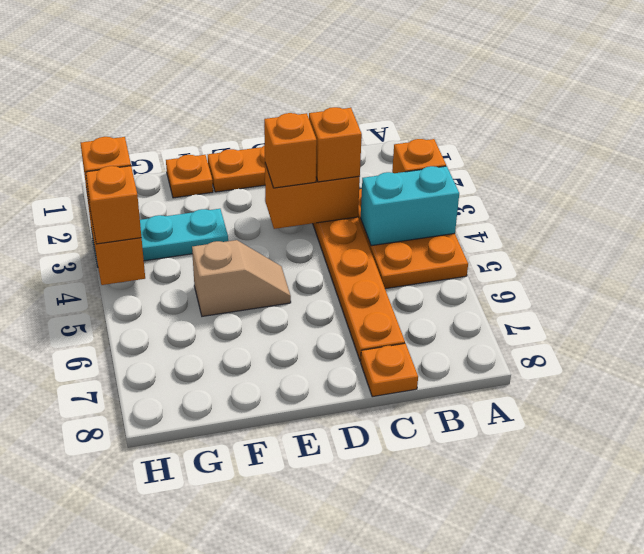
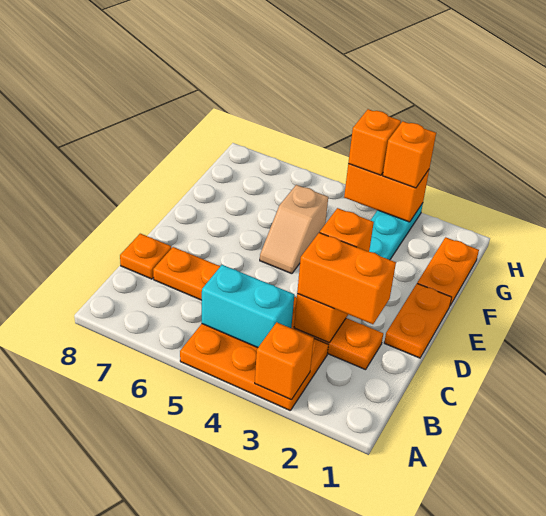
cyan 1x2 brick [361,166,459,246] -> cyan 1x2 brick turned to [202,265,294,348]
orange 1x1 brick [309,107,362,182] -> orange 1x2 brick [297,233,396,324]
orange 1x1 plate [166,155,213,198] -> orange 1x2 plate [417,237,479,305]

